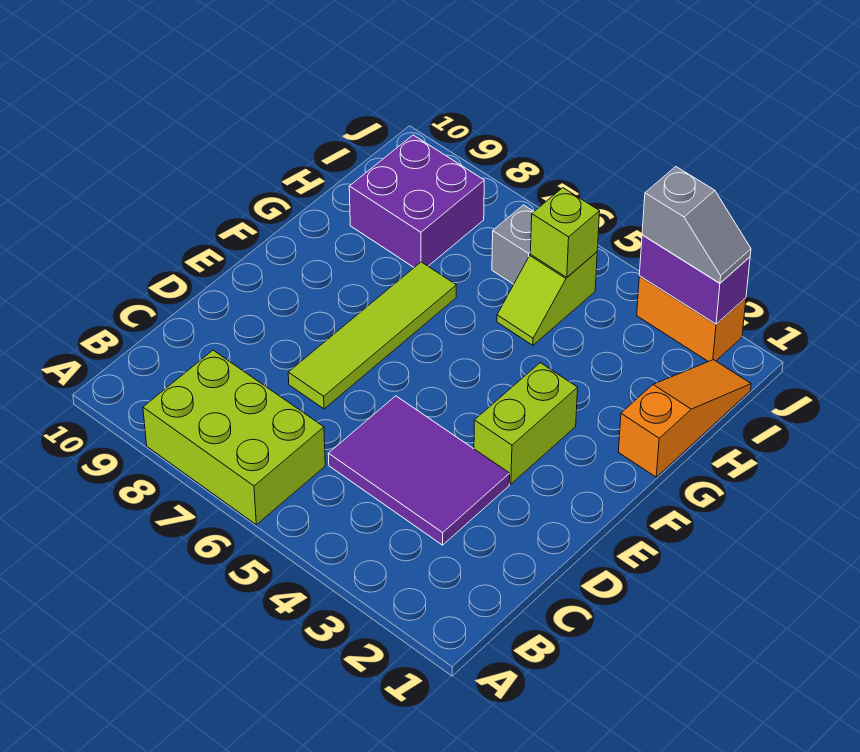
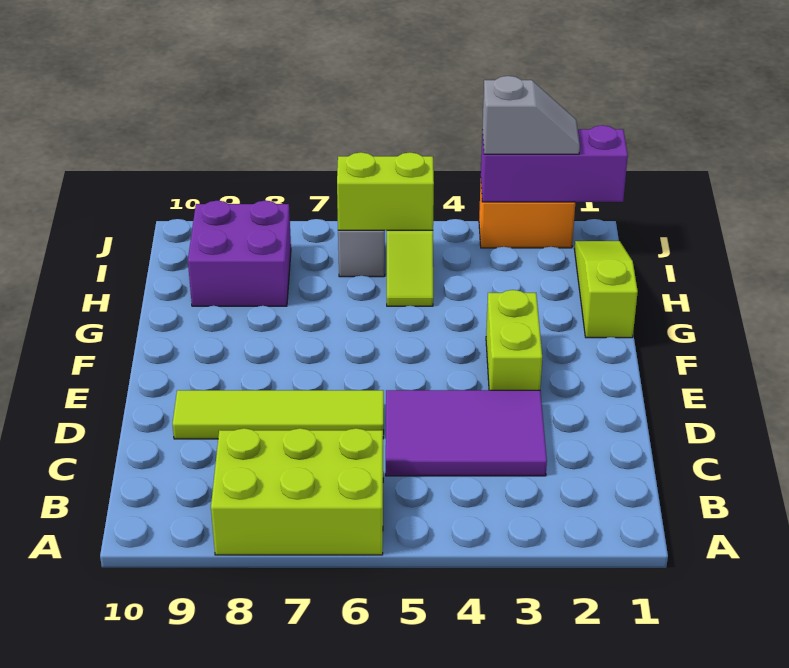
lime 1x4 tile [288,262,456,409] -> lime 1x4 tile turned to [173,390,384,439]
orange 1x3 slope [619,360,751,477] -> lime 1x3 slope [574,241,638,338]
lime 1x1 brick [530,188,600,277] -> lime 1x2 brick [337,152,434,231]
purple 1x2 brick [639,235,750,324] -> purple 1x3 brick [481,125,628,202]

